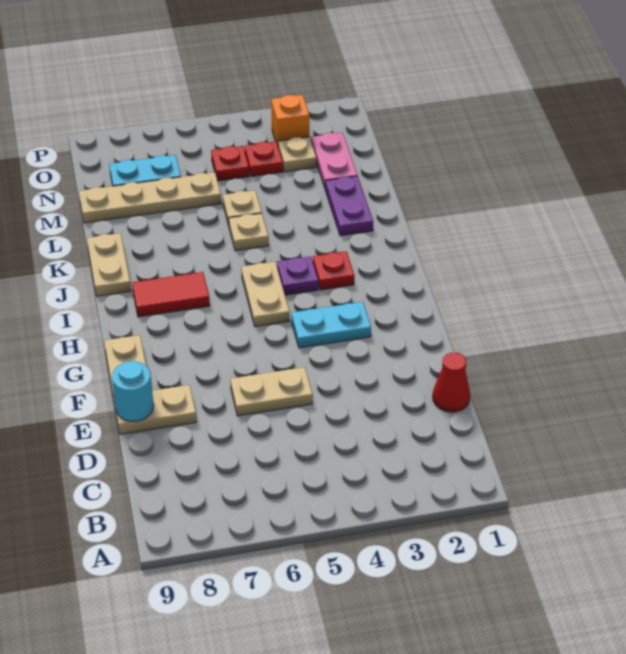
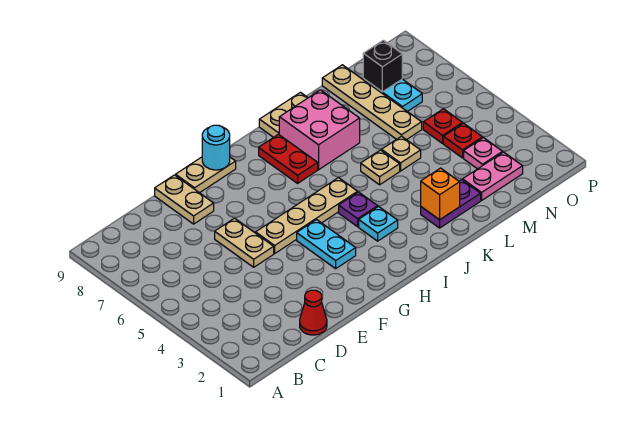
cyan 1x1 round brick [112,361,154,421] -> cyan 1x1 round brick moved to [202,125,230,170]
tan 1x2 plate [241,262,290,327] -> tan 1x4 plate [256,178,358,253]
red 1x1 plate [313,251,354,290] -> cyan 1x1 plate [359,207,398,241]
red 1x2 tile [132,272,210,317] -> red 1x2 plate [259,134,318,183]
none -> pink 2x2 brick [279,90,360,170]
tan 1x1 plate [278,137,316,172] -> pink 1x1 plate [464,138,503,169]
none -> black 1x1 brick [363,40,402,92]
orange 1x1 brick [271,95,309,145] -> orange 1x1 brick moved to [421,168,460,220]

